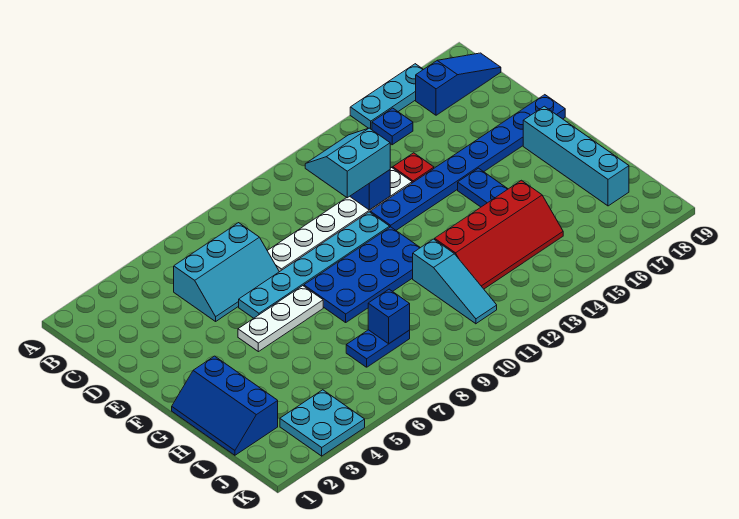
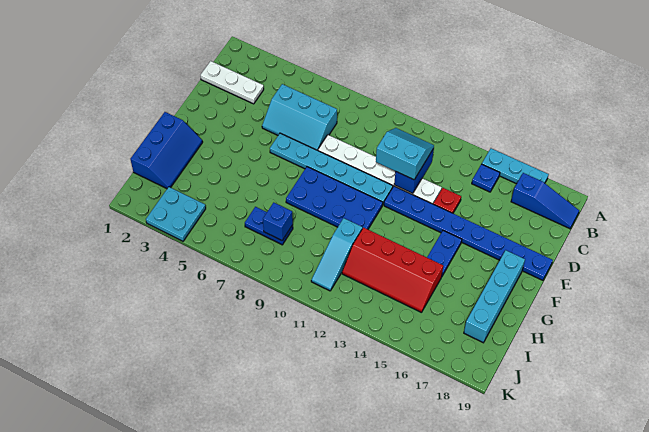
white 1x3 plate [238,286,323,352] -> white 1x3 plate moved to [200,61,264,104]
blue 2x3 slope [172,356,278,455] -> blue 2x3 slope turned to [130,112,203,189]

